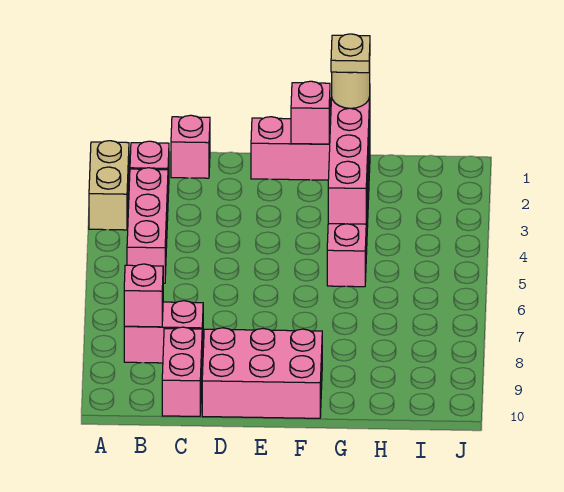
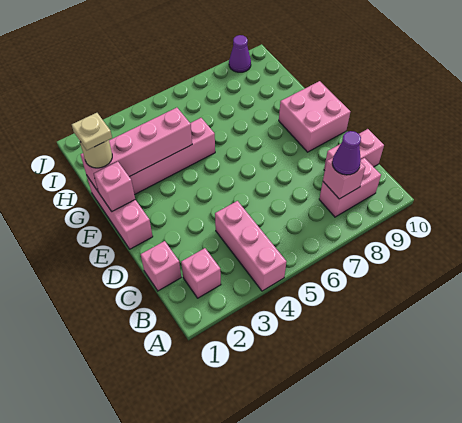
tan 1x2 brick [89,141,129,230] -> none
pink 1x3 brick [127,168,168,283] -> pink 1x3 brick turned to [215,201,286,291]
pink 1x2 brick [124,301,203,363] -> pink 1x2 brick turned to [319,158,381,217]
none -> purple 1x1 cone [332,131,361,175]
pink 2x3 brick [202,328,322,418] -> pink 2x2 brick [279,81,350,152]
none -> purple 1x1 cone [229,35,251,72]

